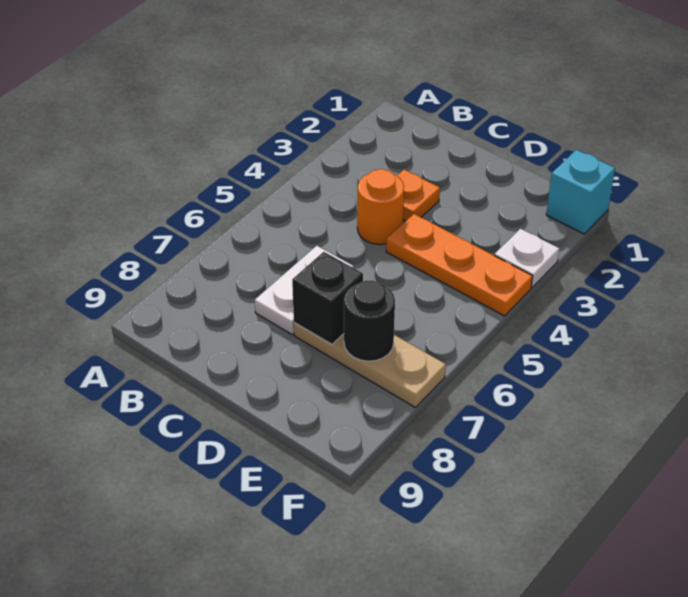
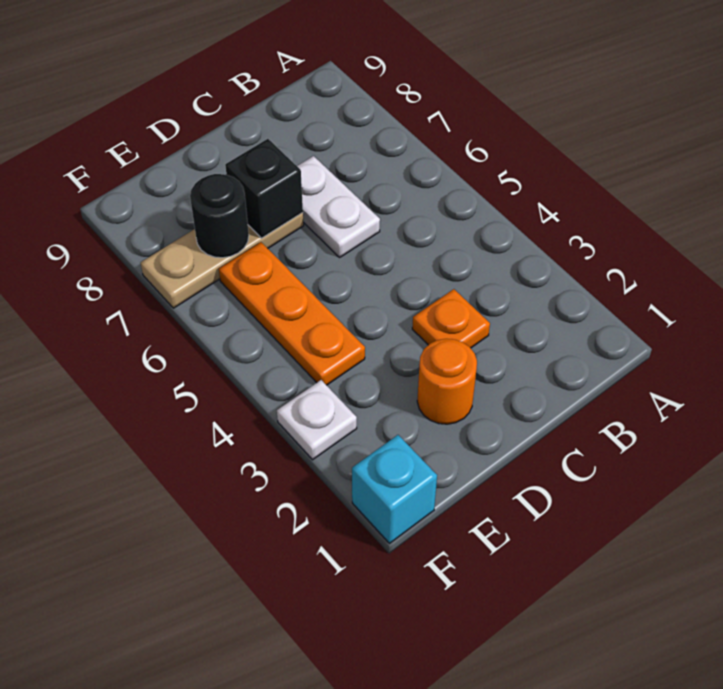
orange 1x1 round brick [357,169,404,245] -> orange 1x1 round brick moved to [417,339,477,424]
orange 1x3 plate [386,214,533,316] -> orange 1x3 plate turned to [219,242,365,385]

